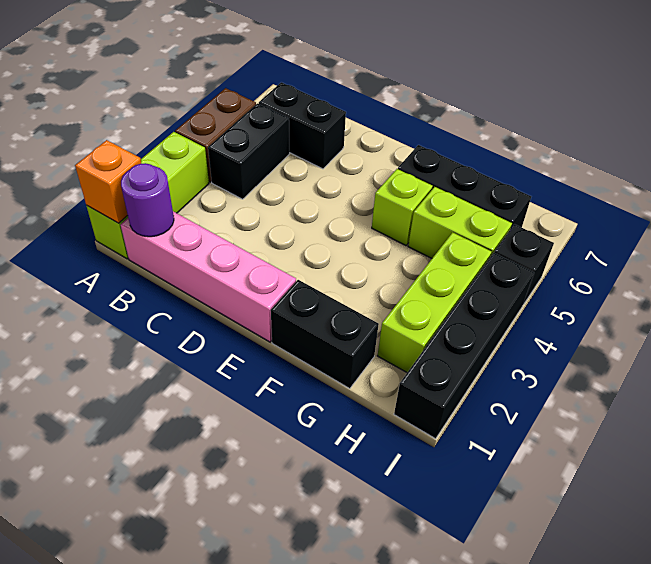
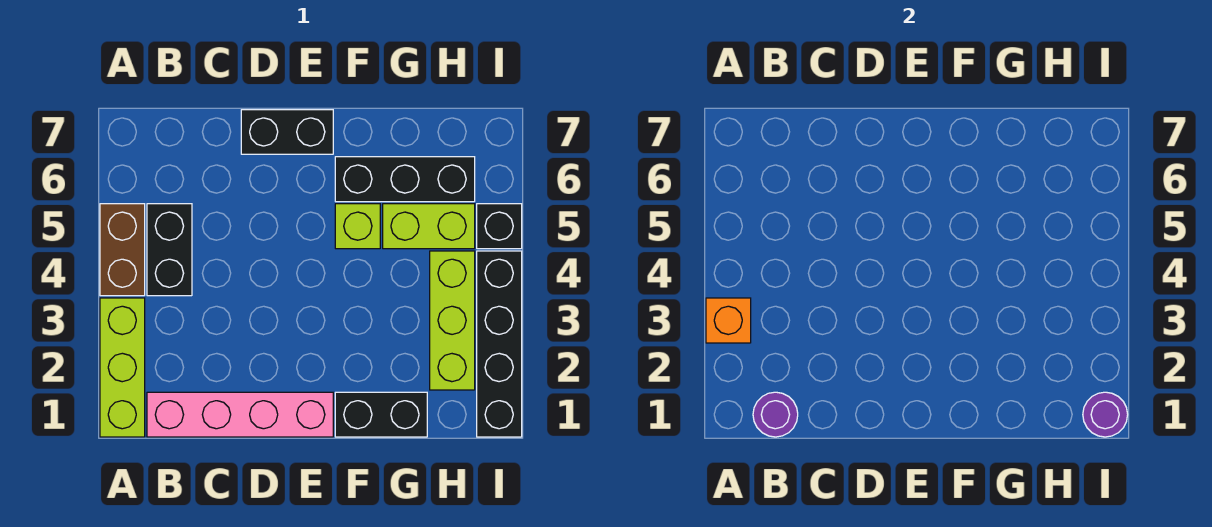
orange 1x1 brick [75,140,142,223] -> orange 1x1 brick moved to [706,298,751,343]
black 1x2 brick [259,82,346,169] -> black 1x2 brick moved to [241,110,333,154]
none -> purple 1x1 round brick [1083,392,1128,437]

